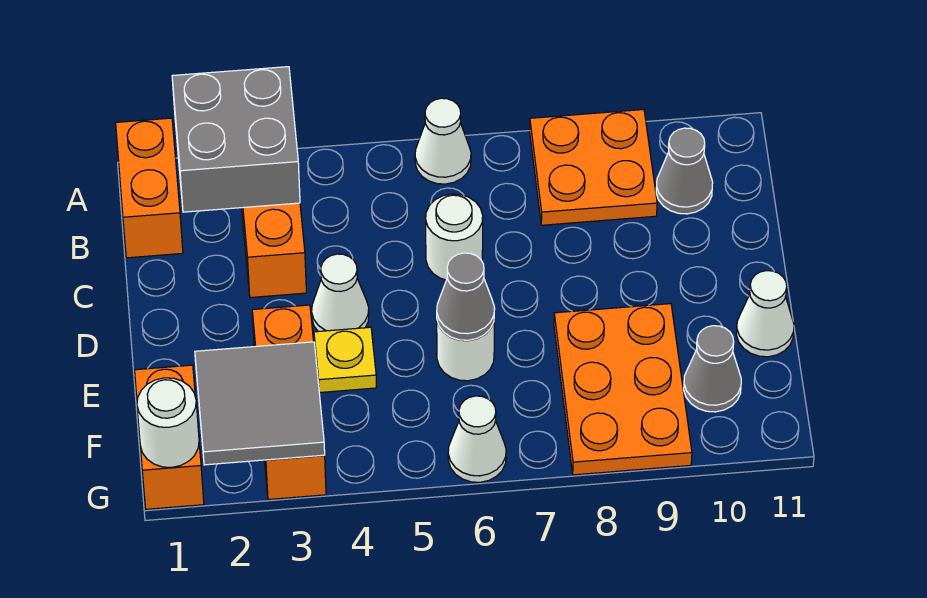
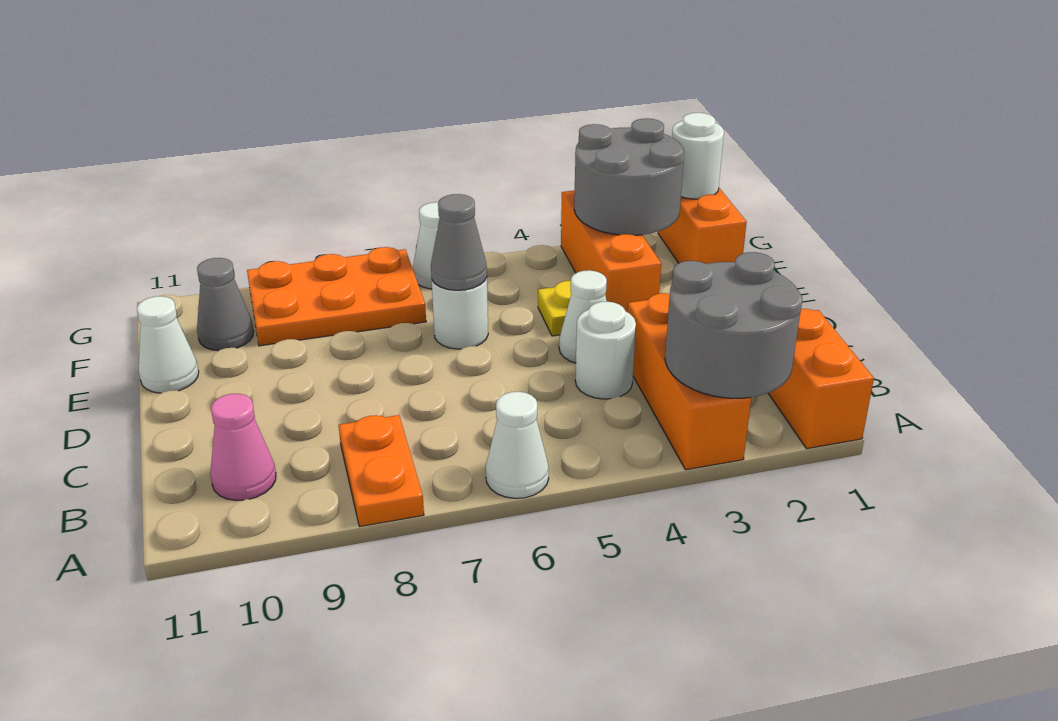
grey 2x2 brick [172,67,300,212] -> grey 2x2 round brick [665,252,802,398]
orange 2x2 plate [530,110,657,225] -> orange 1x2 plate [339,415,424,527]
grey 1x1 cone [656,128,713,214] -> pink 1x1 cone [210,394,276,501]
white 1x1 round brick [426,194,483,280] -> white 1x1 round brick moved to [575,302,636,399]
orange 2x3 plate [554,304,692,475] -> orange 2x3 plate turned to [247,247,426,346]
grey 2x2 tile [195,342,325,465] -> grey 2x2 round brick [574,118,684,235]

